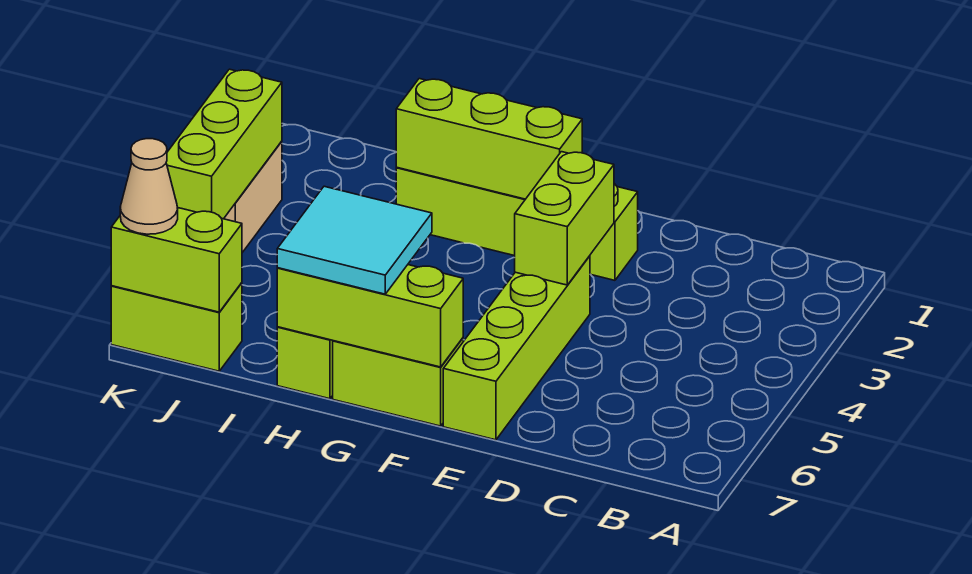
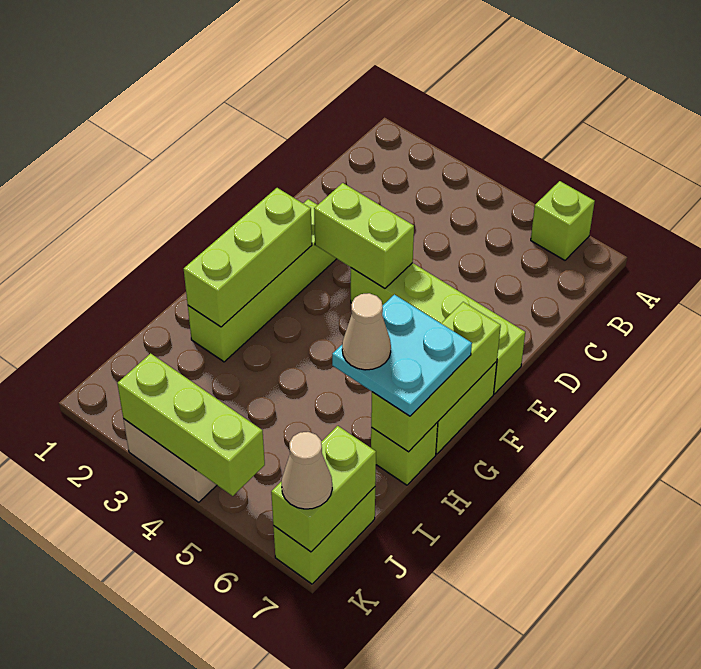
none -> lime 1x1 brick [531,181,595,260]
cyan 2x2 tile [277,186,432,294] -> cyan 2x2 plate [332,295,472,416]
none -> tan 1x1 cone [342,293,391,370]

